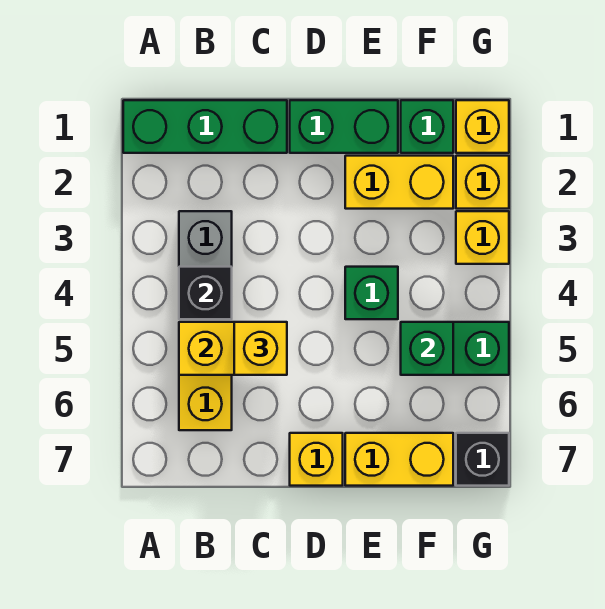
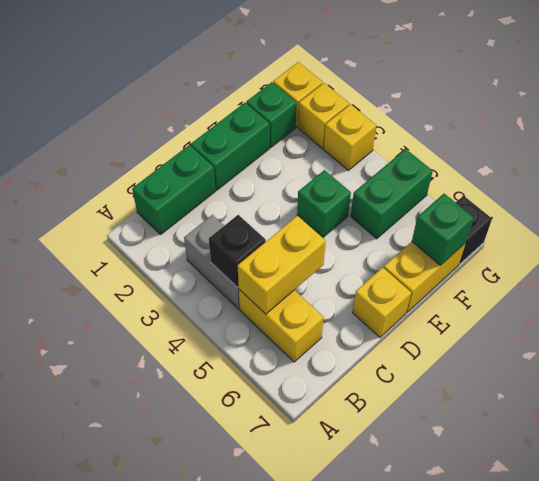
green 1x3 brick [123,100,287,153] -> green 1x2 brick [132,145,216,234]
yellow 1x1 brick [234,322,287,375] -> none
yellow 1x2 brick [345,156,453,209] -> none
green 1x1 brick [401,322,453,375] -> green 1x1 brick moved to [412,194,474,265]

